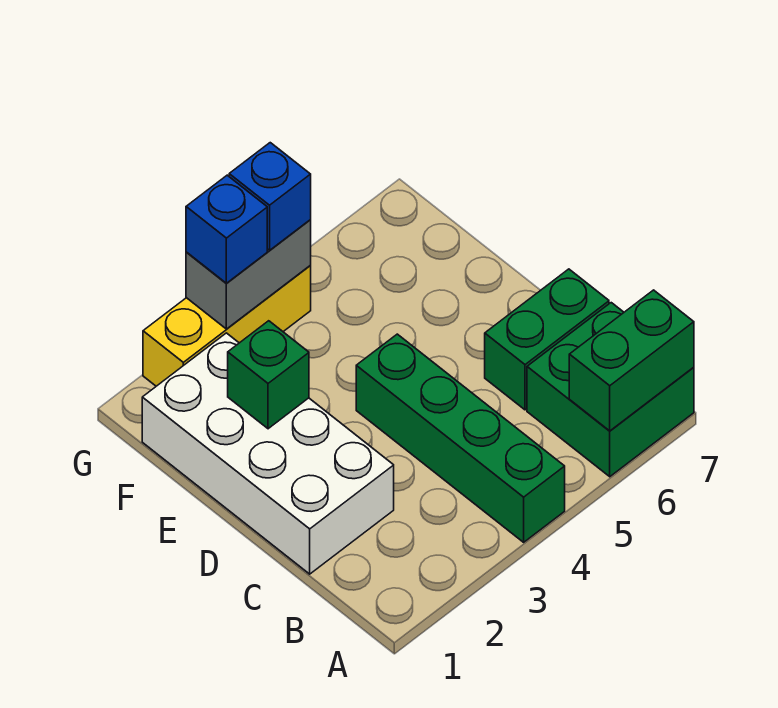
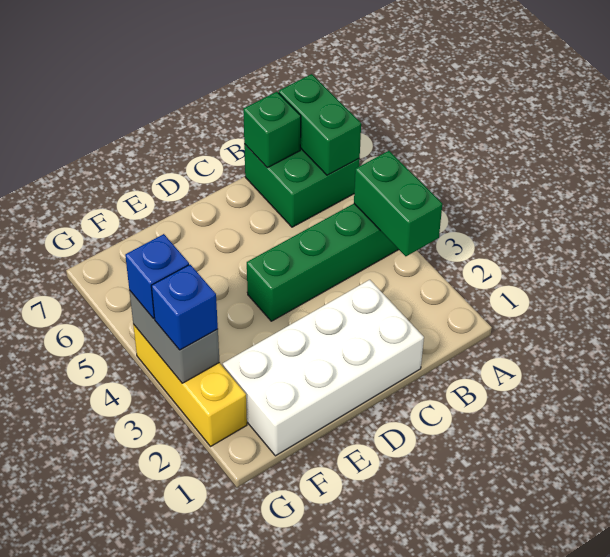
green 1x2 brick [485,269,609,410] -> green 1x2 brick moved to [354,151,442,256]
green 1x1 brick [228,321,309,429] -> green 1x1 brick moved to [243,92,301,168]

